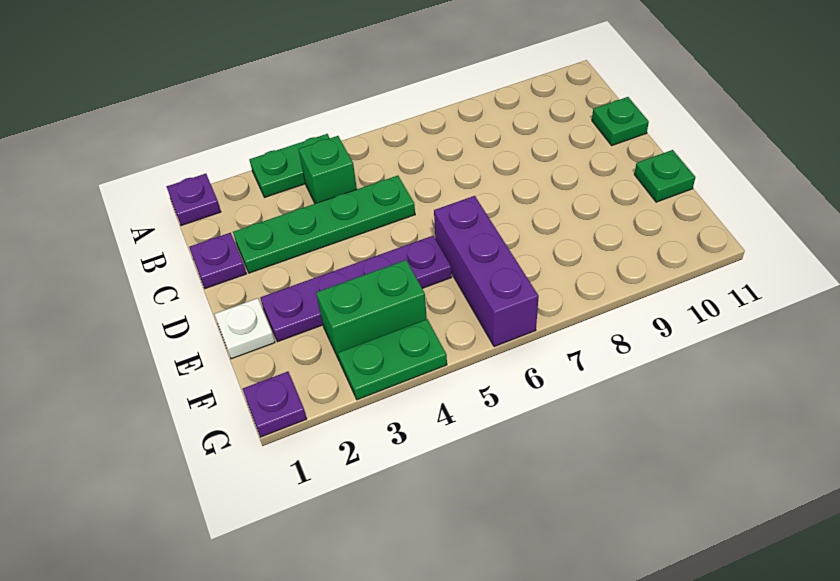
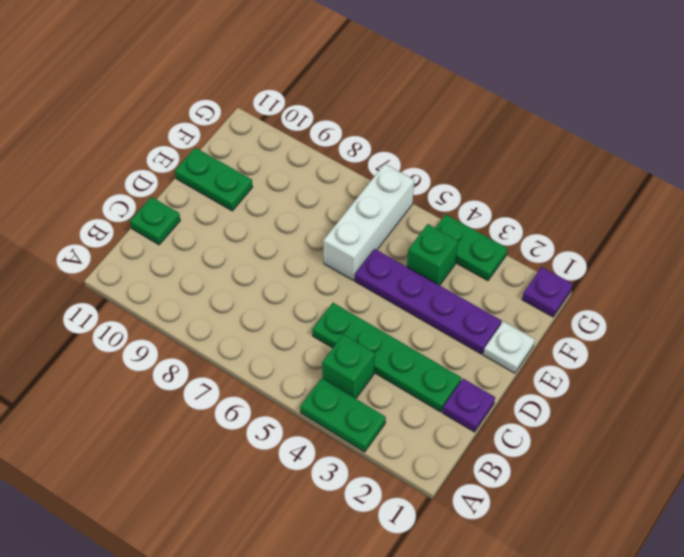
purple 1x1 plate [167,174,221,226] -> none
purple 1x3 brick [434,196,539,347] -> white 1x3 brick [323,164,414,280]
green 1x1 plate [634,150,695,202] -> green 1x2 plate [175,148,253,211]
green 1x2 brick [316,260,427,360] -> green 1x1 brick [407,224,458,285]

